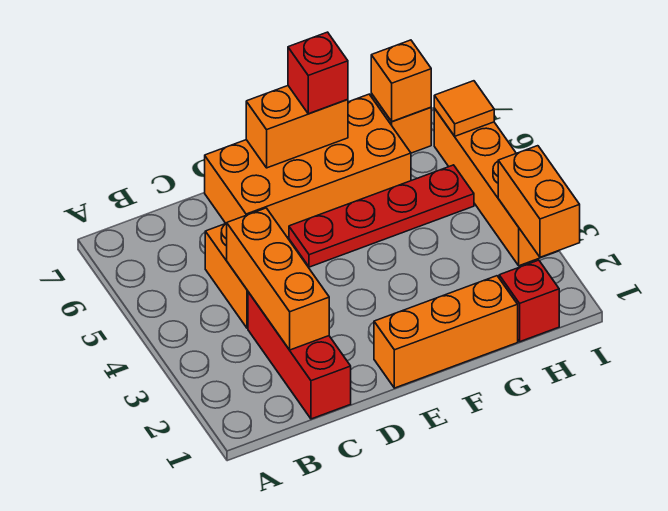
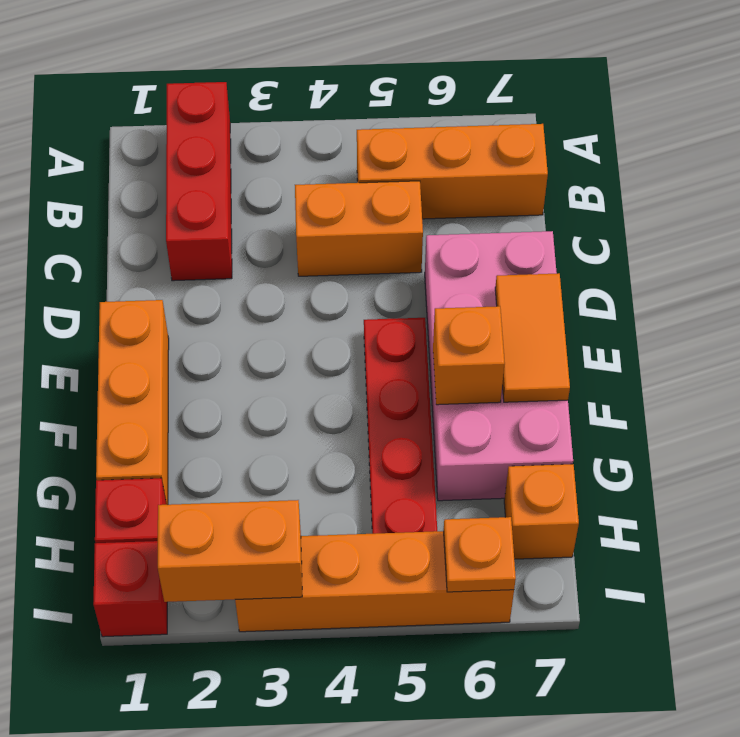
red 1x3 brick [248,292,351,419] -> red 1x3 brick turned to [166,82,232,281]
orange 1x3 brick [227,208,329,350] -> orange 1x3 brick moved to [357,124,548,219]
orange 2x4 brick [205,94,411,237] -> pink 2x4 brick [425,231,573,501]
orange 1x2 brick [246,86,348,168] -> orange 1x2 tile [495,273,570,402]
red 1x1 brick [288,32,348,114] -> red 1x1 brick moved to [93,541,167,637]
orange 1x1 brick [371,40,431,122] -> orange 1x1 brick moved to [433,306,505,405]
orange 1x1 tile [434,81,494,136] -> orange 1x1 plate [444,517,516,592]

